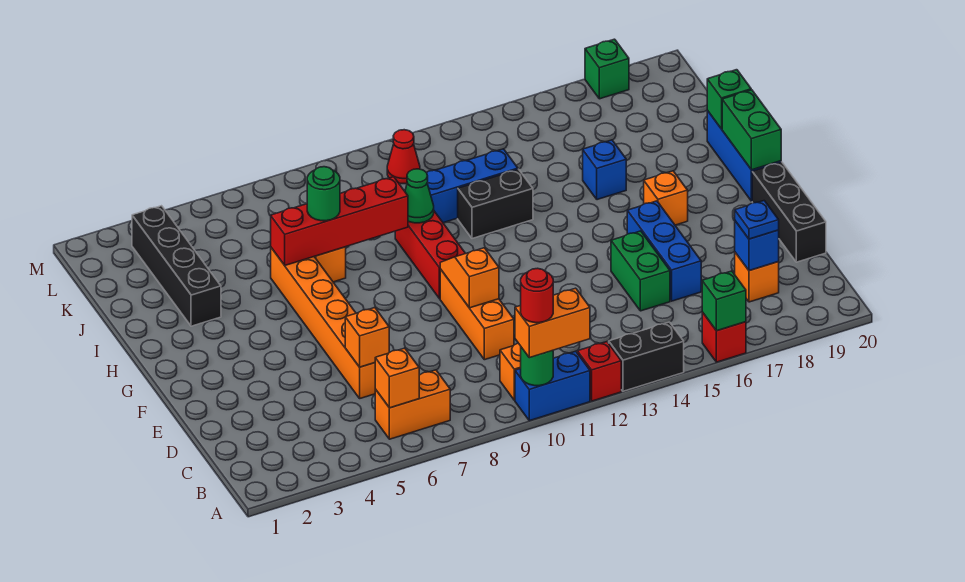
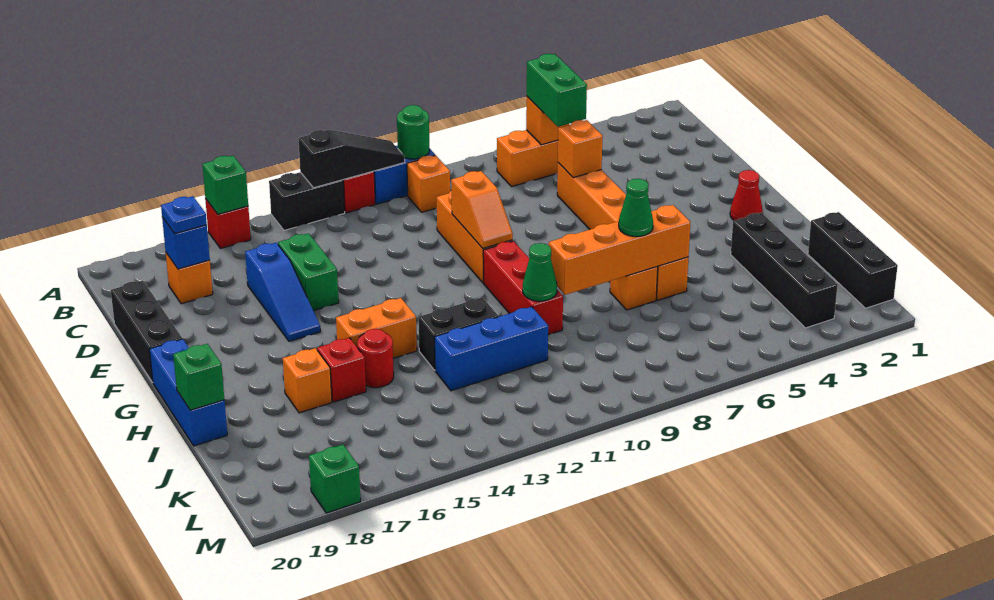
orange 1x2 brick [515,288,590,358] -> orange 1x2 brick moved to [336,298,417,358]
red 1x1 round brick [521,268,553,323] -> red 1x1 round brick moved to [357,329,394,388]
none -> black 1x3 slope [298,130,405,188]
blue 1x3 brick [627,201,701,301] -> blue 1x3 slope [245,243,320,341]
orange 1x1 brick [644,171,688,225] -> orange 1x1 brick moved to [283,348,332,413]
green 1x2 brick [722,90,781,170] -> green 1x2 brick moved to [527,54,587,127]
red 1x4 brick [271,177,408,265] -> orange 1x4 brick [549,205,690,295]
green 1x1 round brick [307,167,340,221] -> green 1x1 cone [619,179,653,236]
blue 1x1 brick [583,140,626,200] -> red 1x1 brick [317,338,366,402]
none -> black 1x3 brick [808,212,898,308]
red 1x1 cone [387,130,420,184] -> red 1x1 cone moved to [730,170,763,221]

